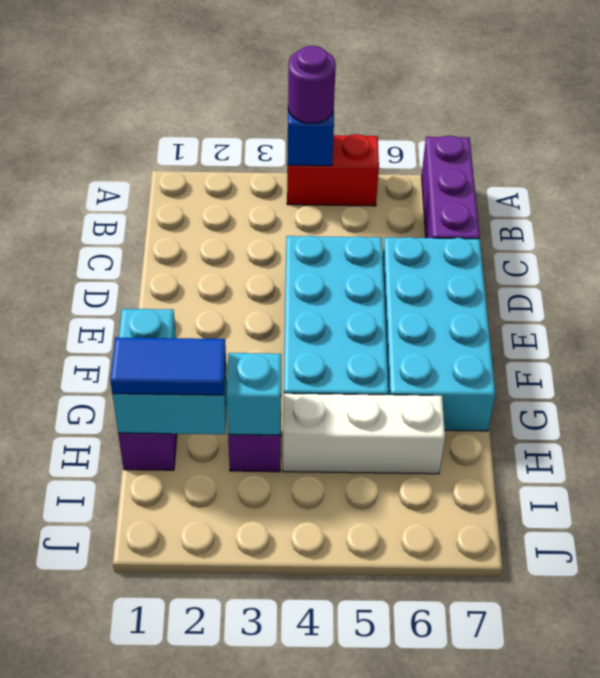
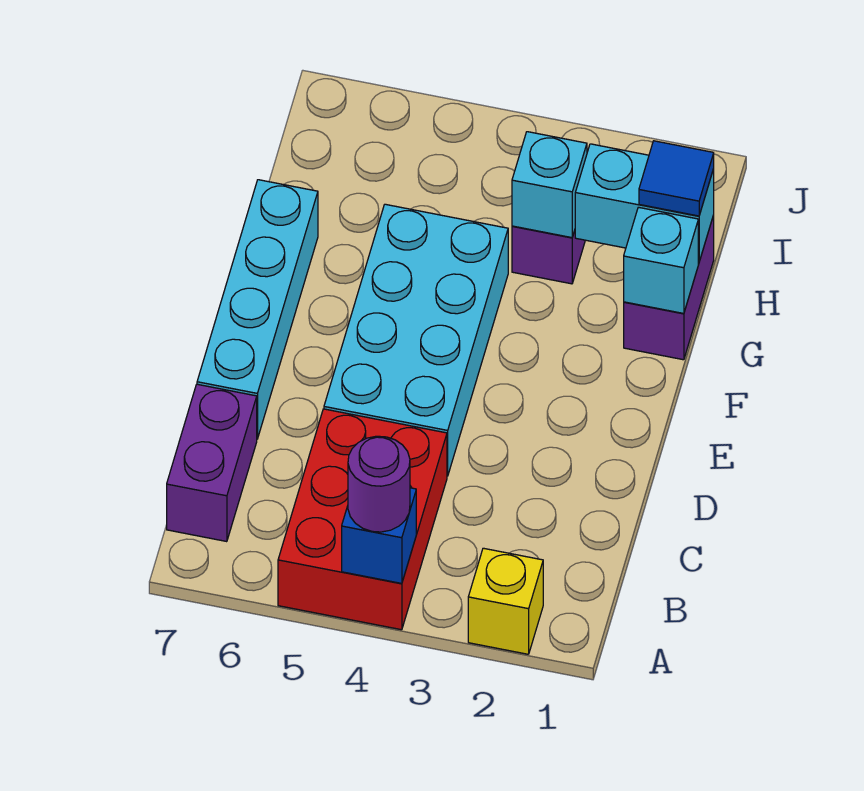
none -> yellow 1x1 brick [468,548,543,654]
red 1x2 brick [287,134,379,206] -> red 2x3 brick [278,409,447,630]
purple 1x3 brick [422,136,480,239] -> purple 1x2 brick [167,384,257,542]
cyan 2x4 brick [383,237,495,431] -> cyan 1x4 brick [197,180,318,439]
blue 1x2 tile [110,337,226,395] -> blue 1x1 tile [639,141,714,216]
white 1x3 brick [283,394,445,474] -> none

